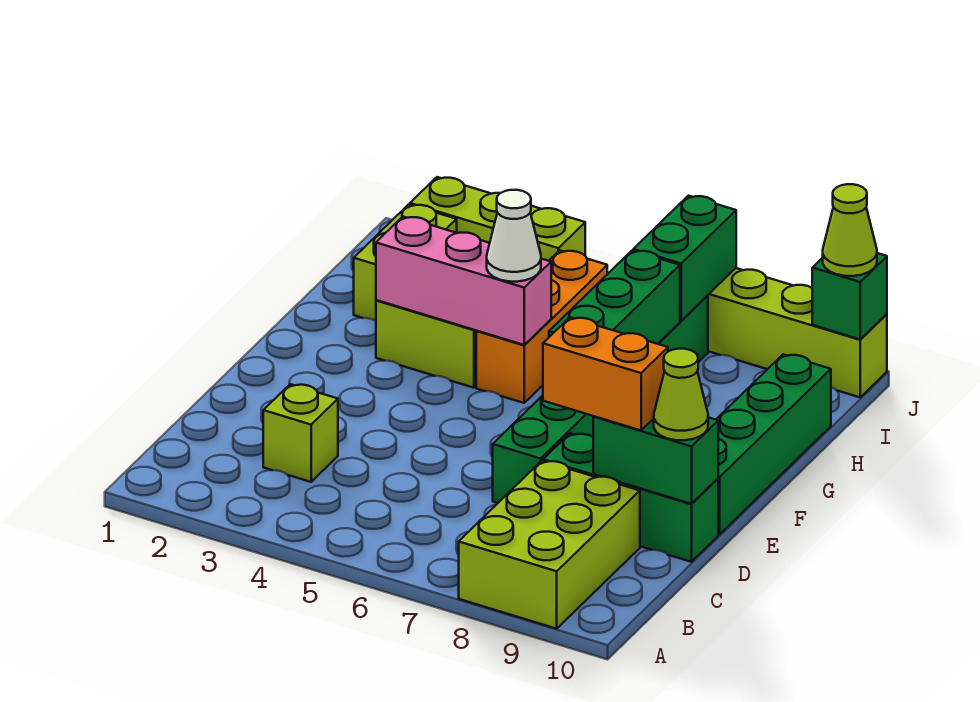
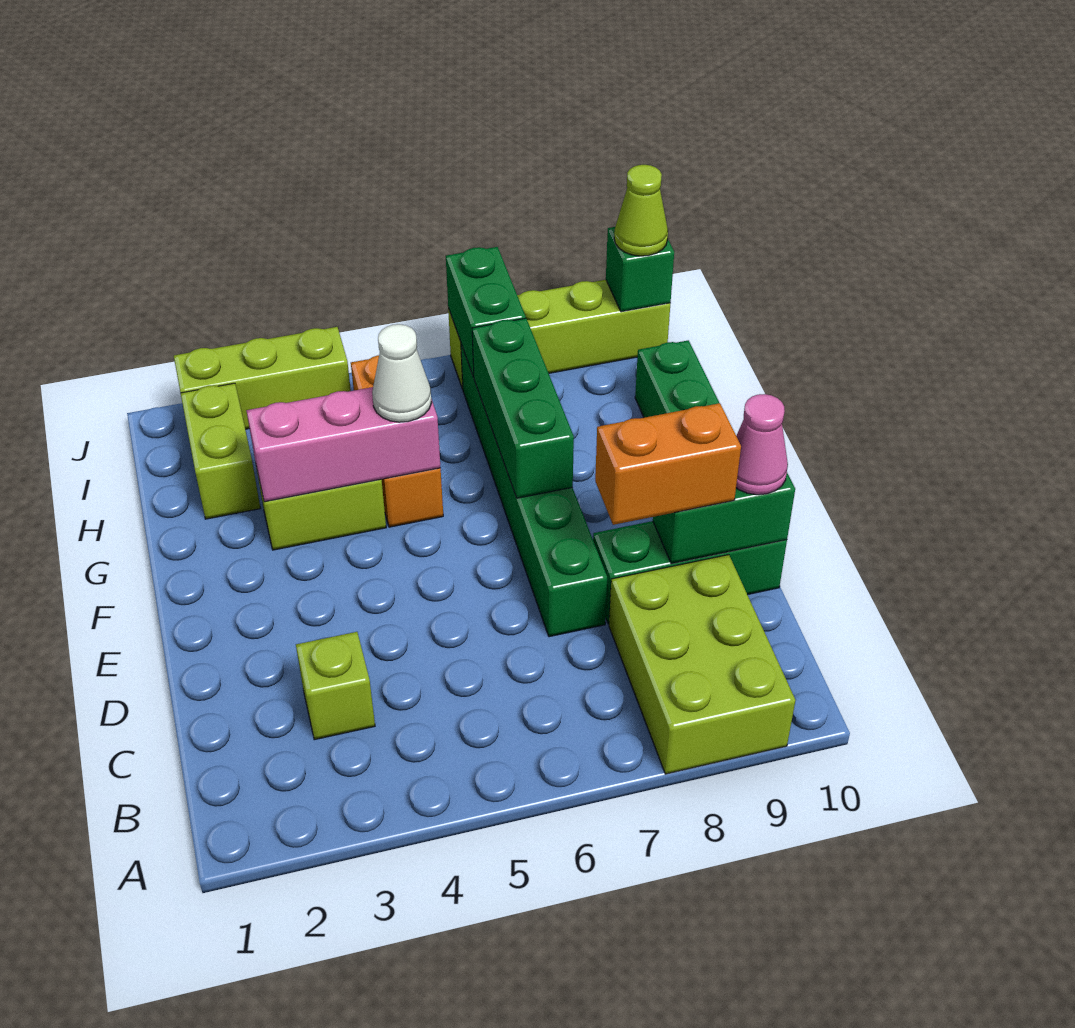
lime 1x1 cone [654,349,708,440] -> pink 1x1 cone [736,394,788,495]

